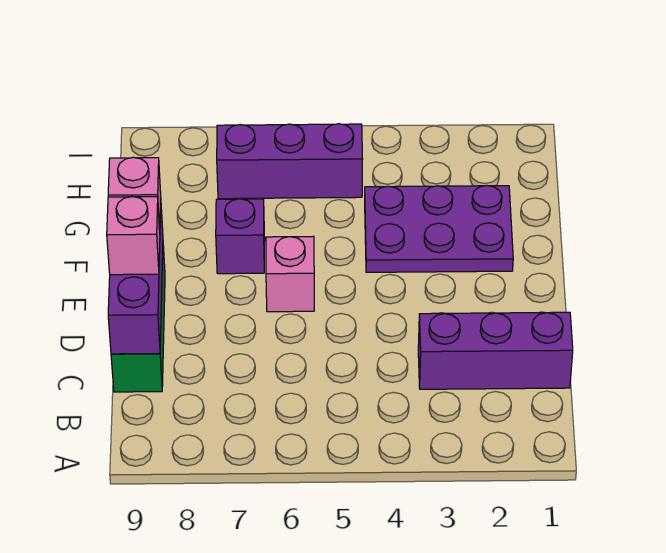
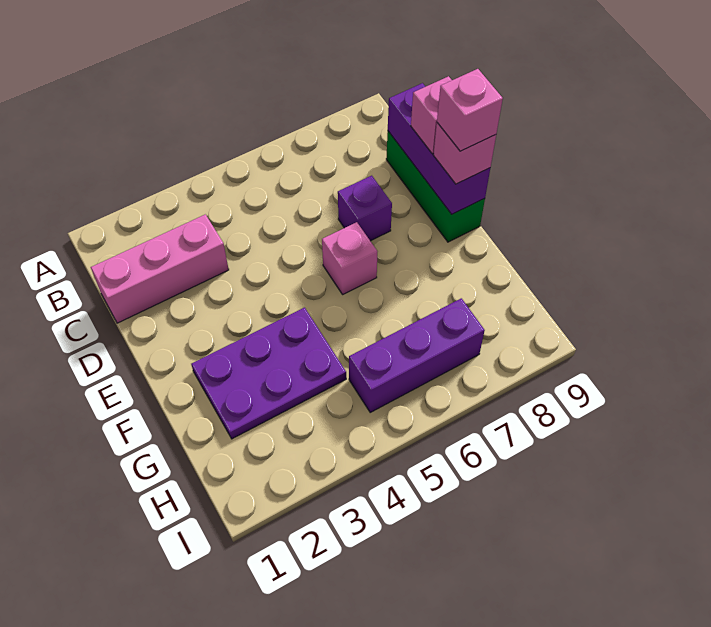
purple 1x3 brick [418,312,573,389] -> pink 1x3 brick [91,214,229,323]
none -> pink 1x1 brick [437,69,503,151]
purple 1x1 brick [216,199,265,274] -> purple 1x1 brick moved to [338,176,392,241]

